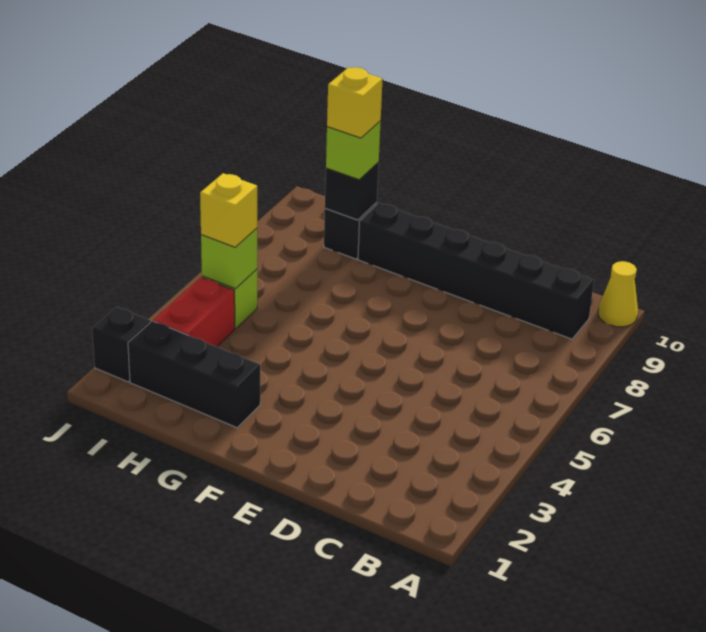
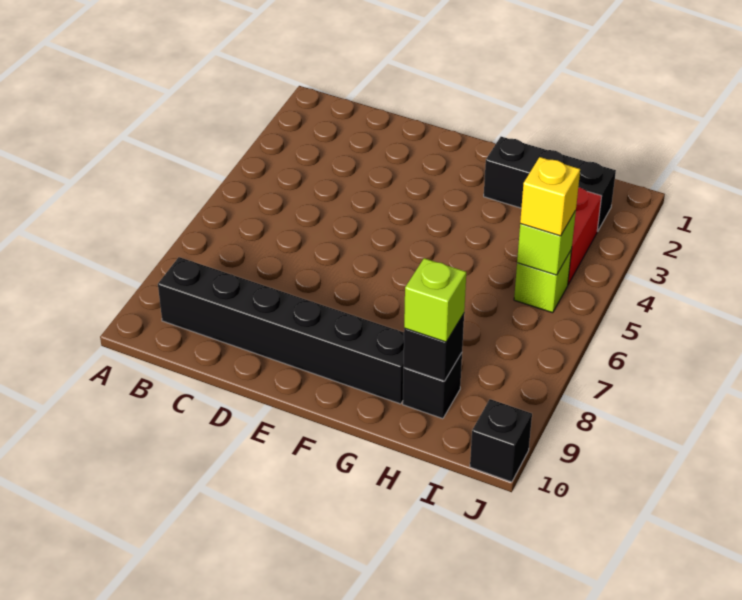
yellow 1x1 cone [598,261,638,327] -> none
yellow 1x1 brick [327,67,383,138] -> none
black 1x1 brick [92,307,150,382] -> black 1x1 brick moved to [470,399,532,482]

